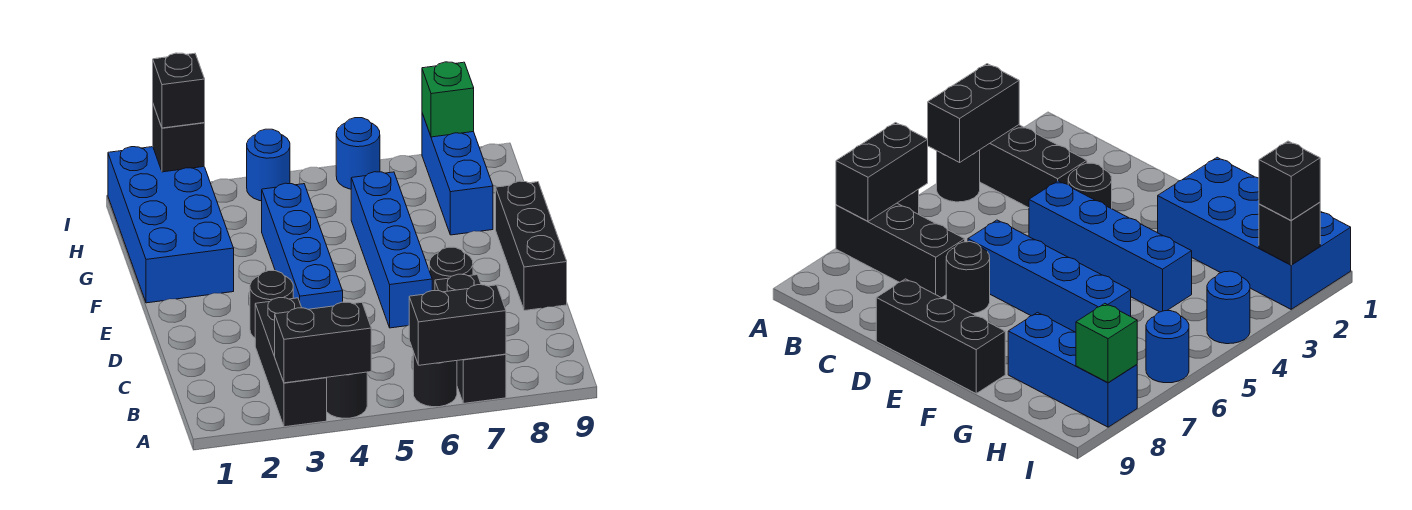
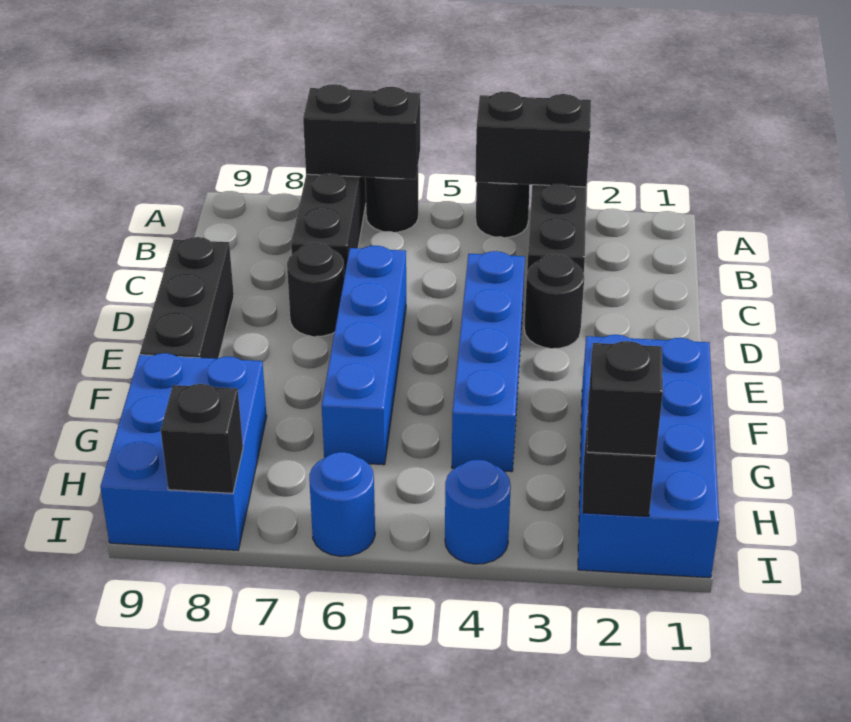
blue 1x3 brick [422,113,493,235] -> blue 2x3 brick [100,353,267,550]
green 1x1 brick [422,62,474,137] -> black 1x1 brick [161,384,243,493]

